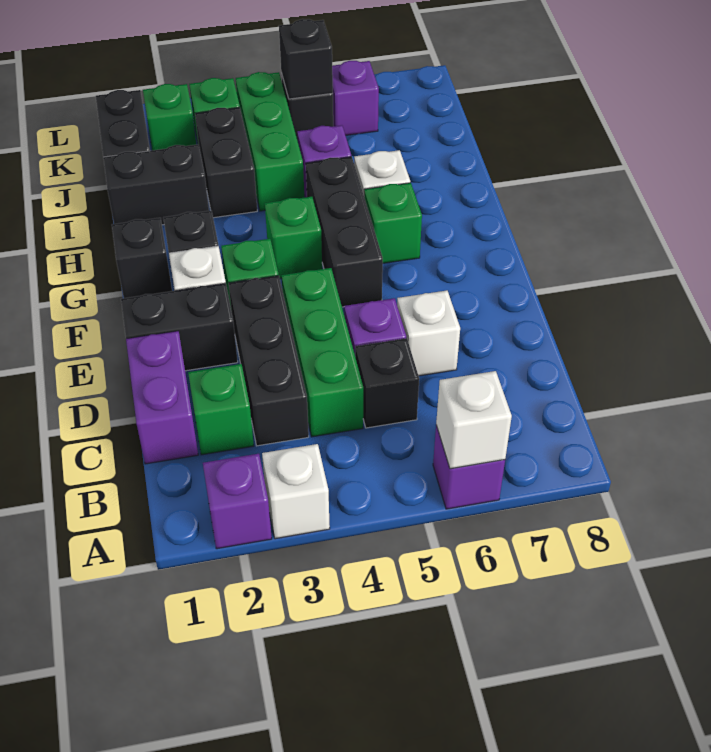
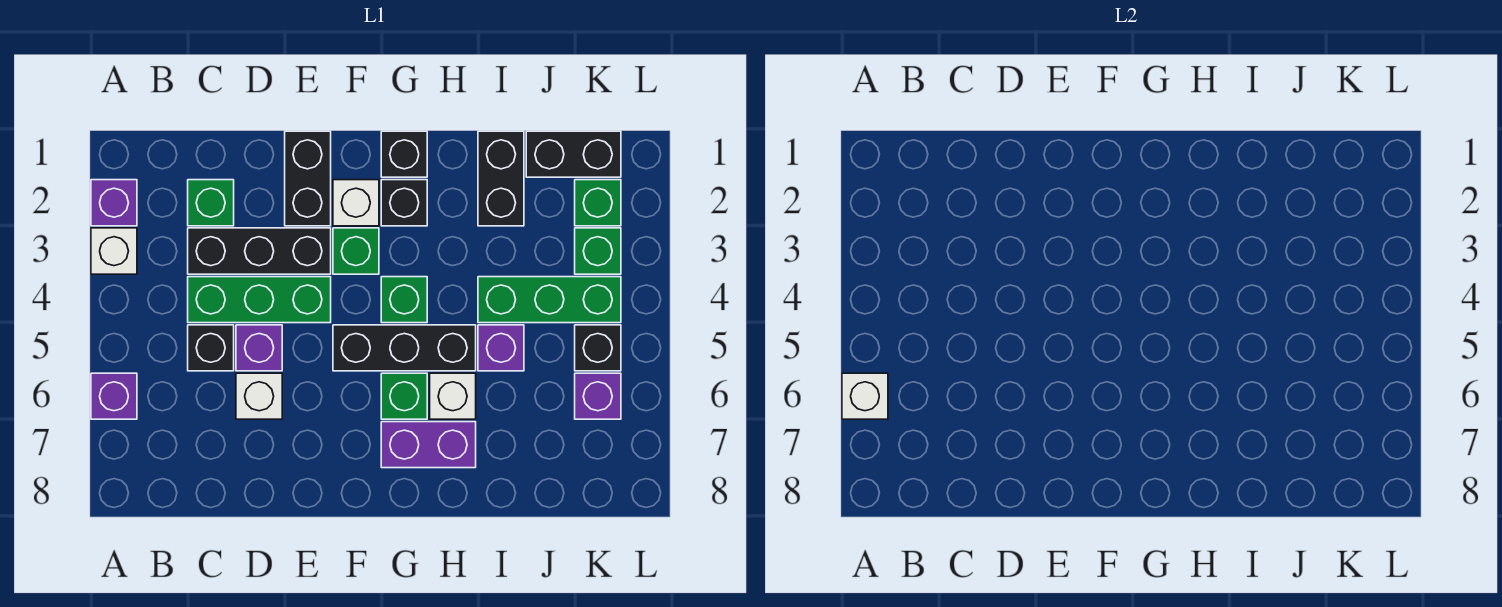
purple 1x2 brick [126,331,198,464] -> purple 1x2 brick moved to [381,422,476,468]
black 1x2 brick [195,107,257,218] -> none
black 1x1 brick [279,19,333,99] -> none

